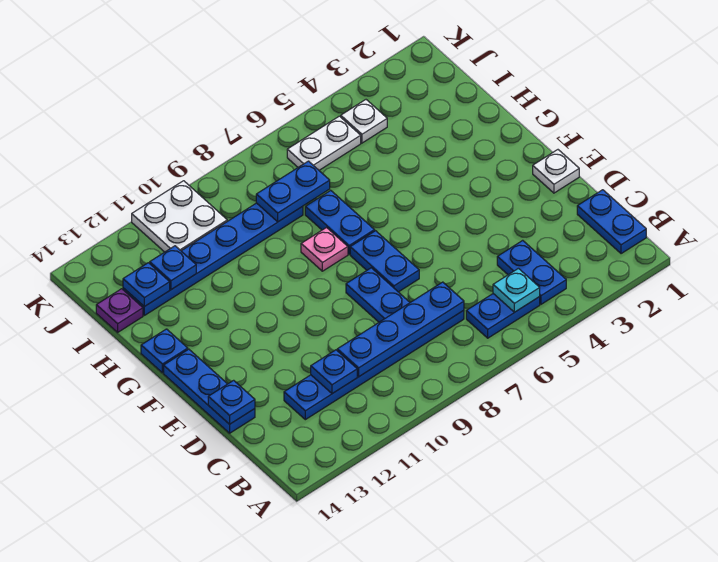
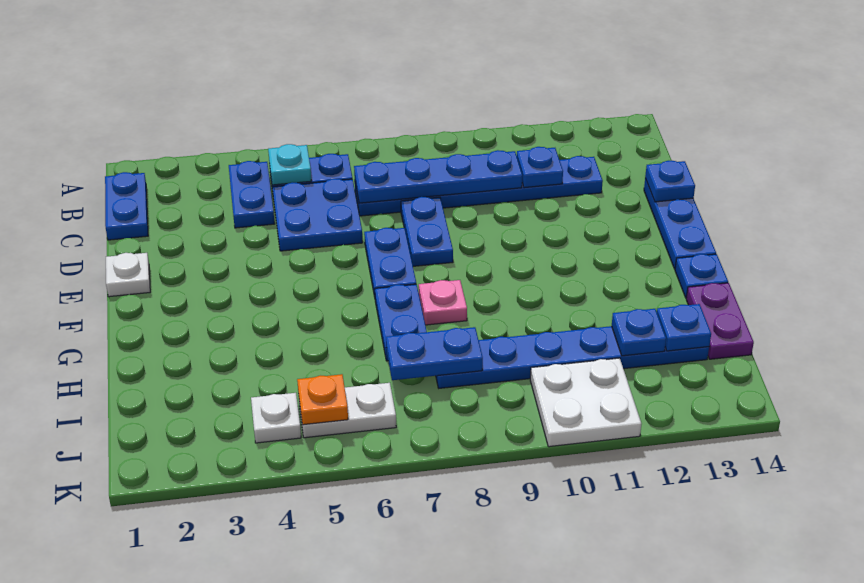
none -> blue 2x2 plate [272,179,363,251]
purple 1x1 plate [96,289,143,332] -> purple 1x2 plate [686,283,754,359]
none -> orange 1x1 plate [297,374,348,425]

